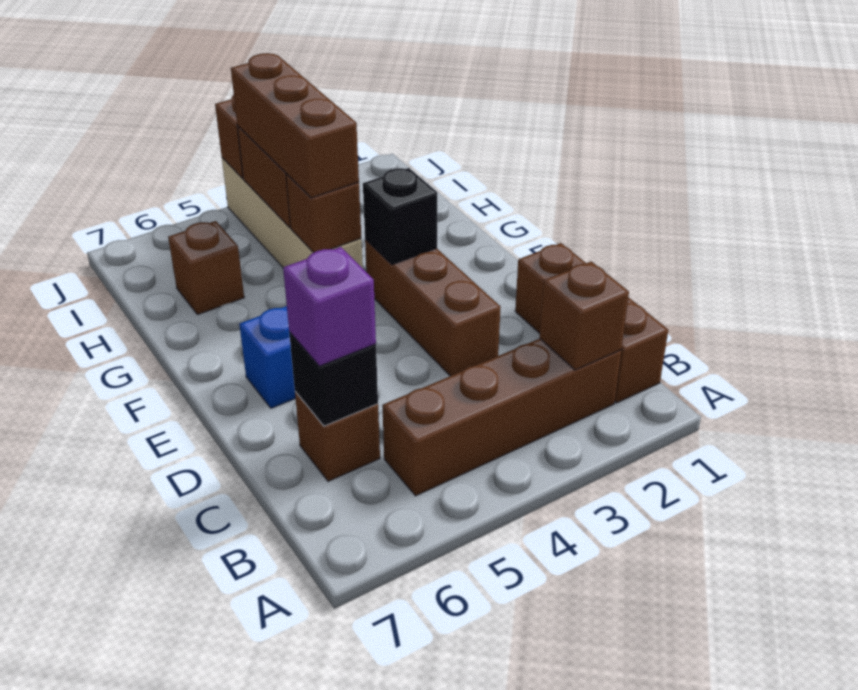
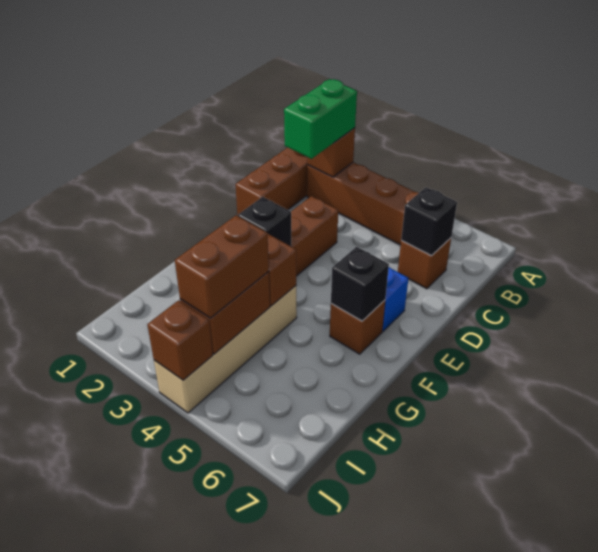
none -> green 1x2 brick [284,79,357,159]
purple 1x1 brick [283,247,376,366] -> none
none -> black 1x1 brick [331,247,389,321]
brown 1x3 brick [231,53,359,198] -> brown 1x2 brick [175,215,269,318]
brown 1x1 brick [168,221,244,315] -> brown 1x1 brick moved to [330,300,385,354]

